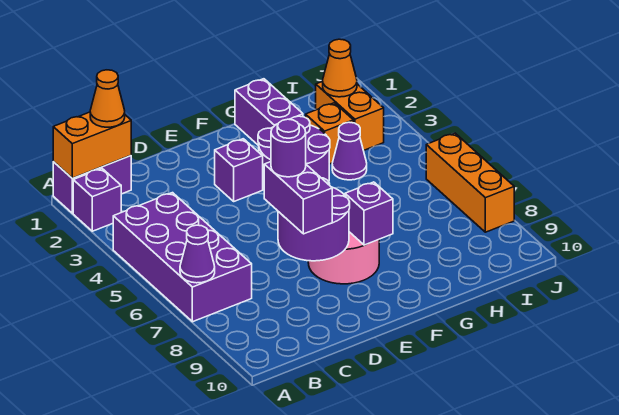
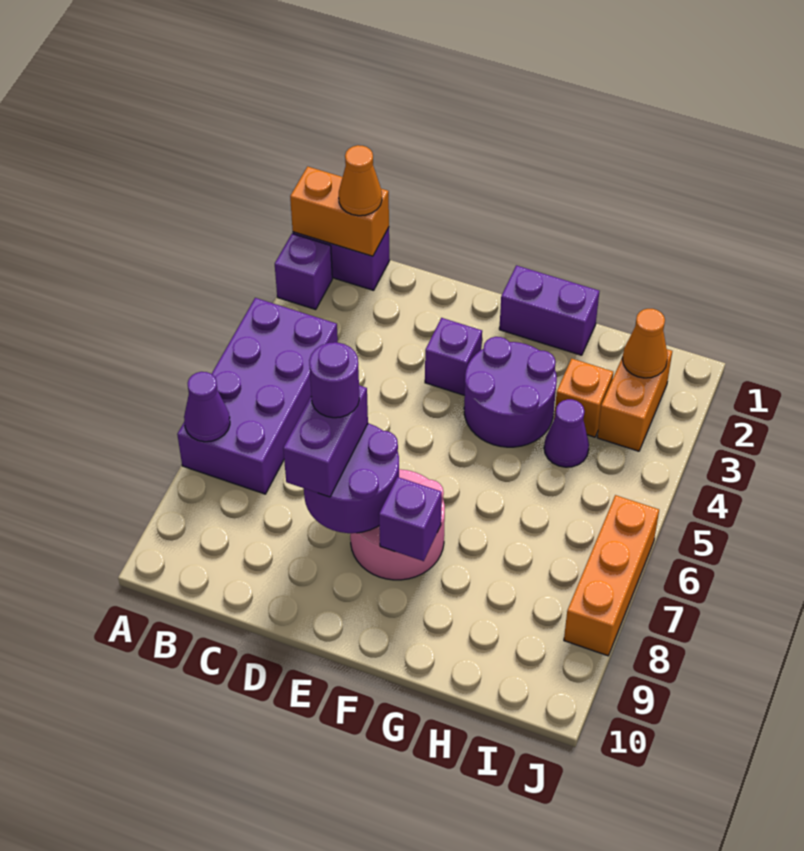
purple 1x2 brick [235,79,303,146] -> purple 1x2 brick turned to [499,265,599,355]

